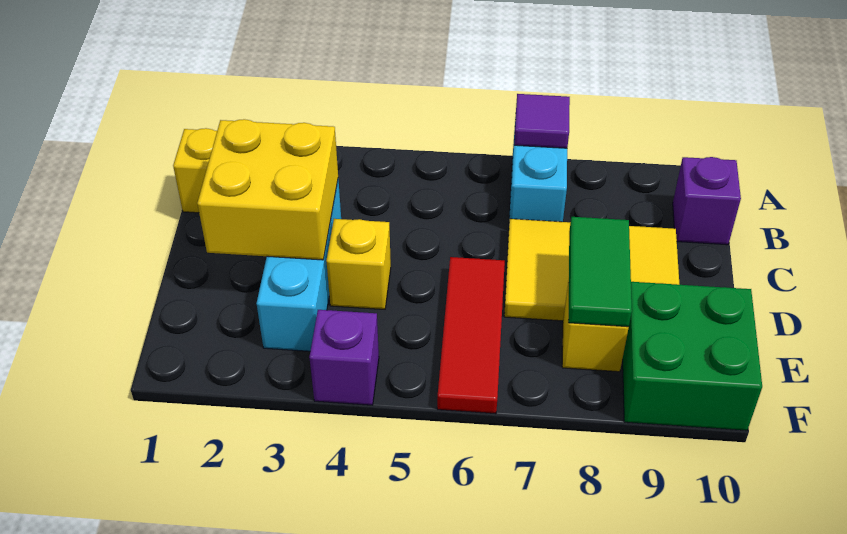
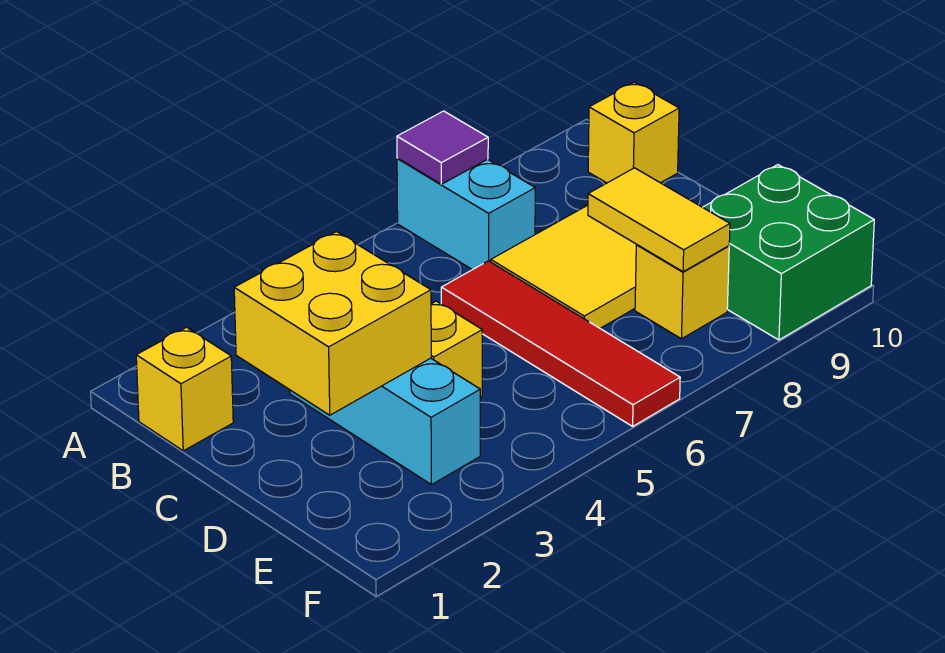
purple 1x1 brick [673,157,741,245] -> yellow 1x1 brick [588,82,679,183]
red 1x3 tile [437,257,505,414] -> red 1x4 tile [441,261,680,426]
green 1x2 tile [568,217,632,327] -> yellow 1x2 tile [588,168,730,272]
purple 1x1 brick [309,310,379,405] -> none

